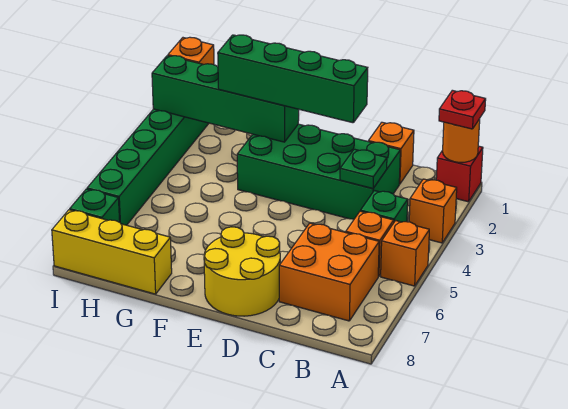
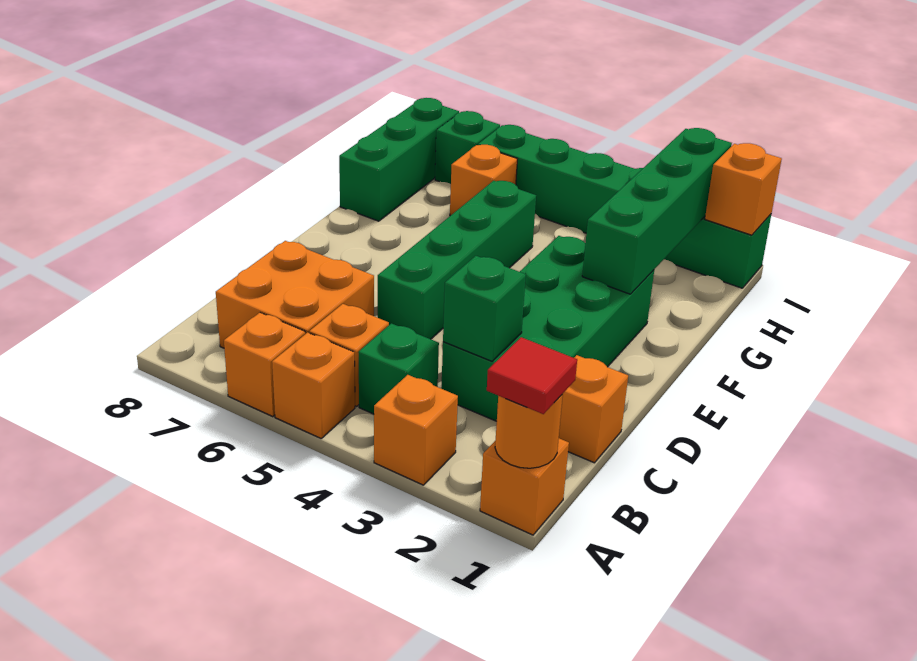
red 1x1 brick [436,146,483,202] -> orange 1x1 brick [480,438,569,535]
red 1x1 plate [439,90,486,129] -> red 1x1 tile [487,337,577,414]
none -> orange 1x1 brick [224,313,305,417]
green 1x1 plate [340,149,387,189] -> green 1x1 brick [443,256,526,361]
green 1x4 brick [218,35,368,123] -> green 1x4 brick moved to [378,181,536,339]
yellow 2x2 round brick [204,227,280,316] -> none
yellow 1x3 brick [52,210,172,294] -> green 1x3 brick [339,98,459,221]
none -> orange 1x1 brick [450,145,517,216]

